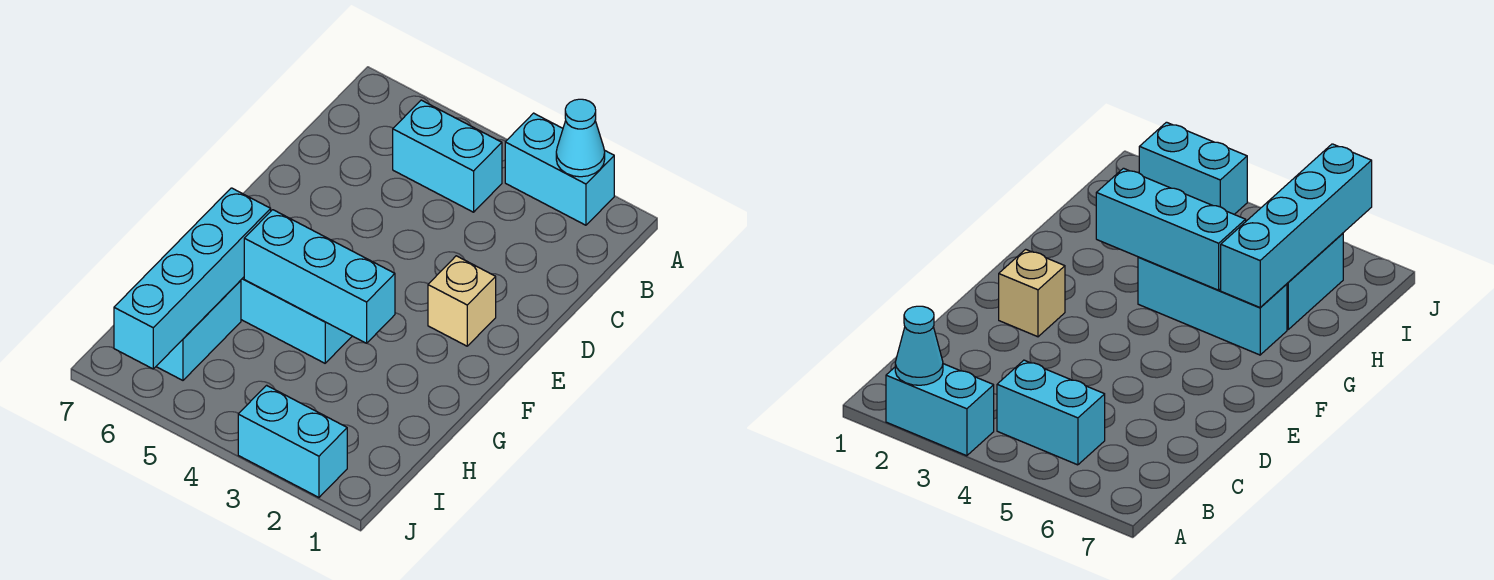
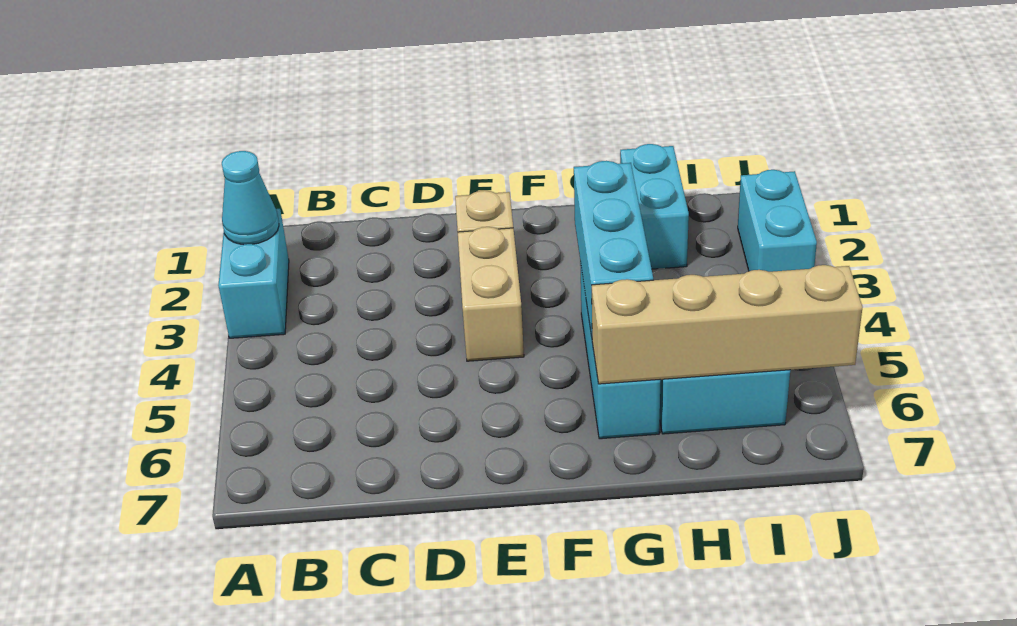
cyan 1x2 brick [393,100,502,212] -> cyan 1x2 brick moved to [620,144,689,269]
none -> tan 1x2 brick [458,227,524,361]
cyan 1x4 brick [114,188,271,369] -> tan 1x4 brick [592,265,863,384]

